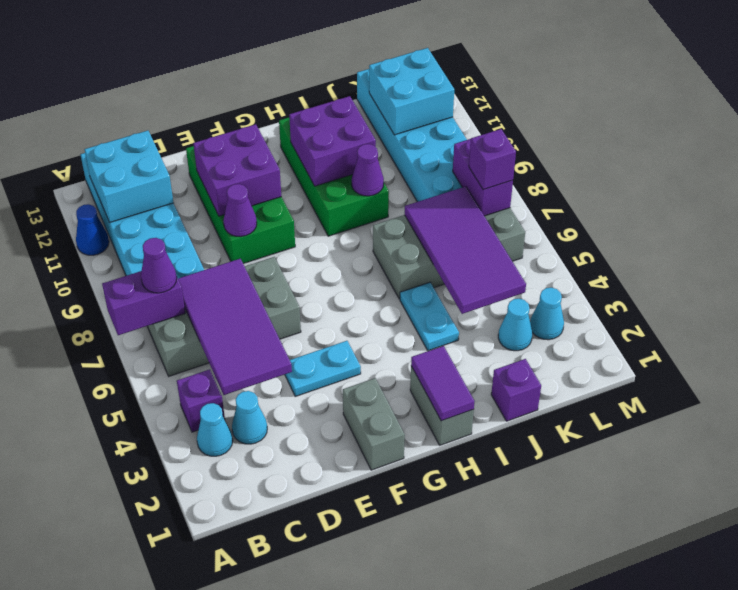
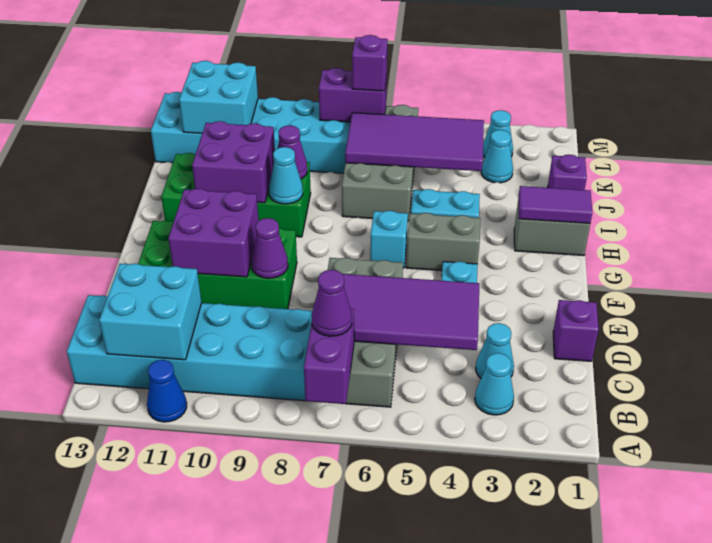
purple 1x1 brick [177,369,225,432] -> purple 1x1 brick moved to [553,300,599,361]
grey 1x2 brick [343,378,405,470] -> grey 1x2 brick moved to [406,213,480,271]
none -> cyan 1x1 brick [370,211,408,268]
none -> cyan 1x1 cone [269,147,303,204]

